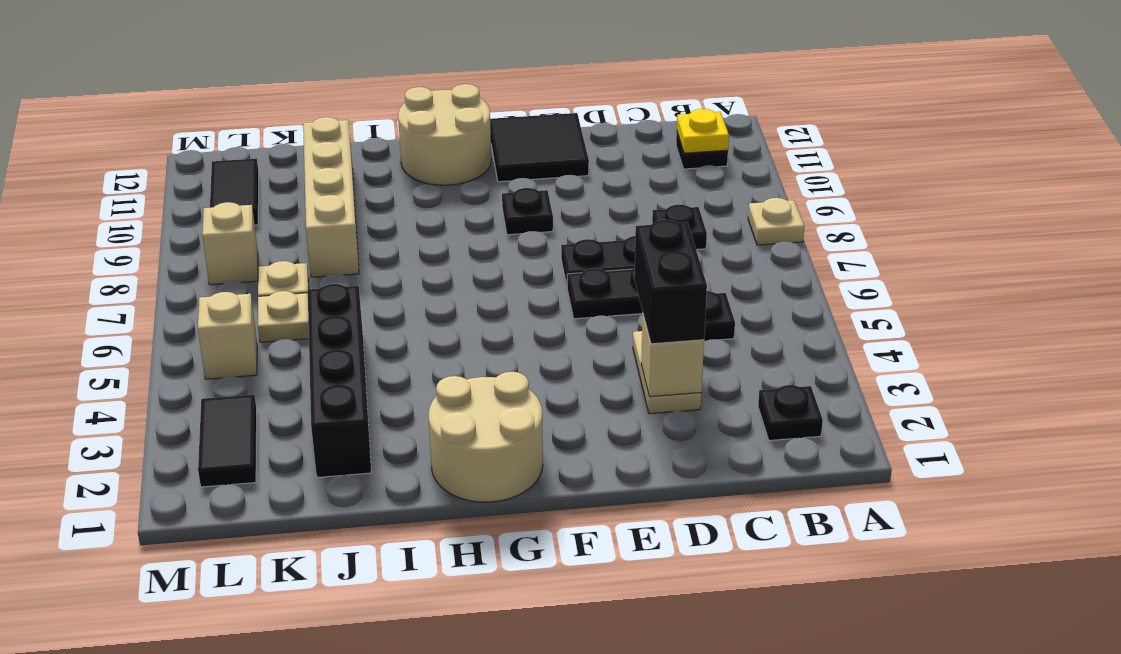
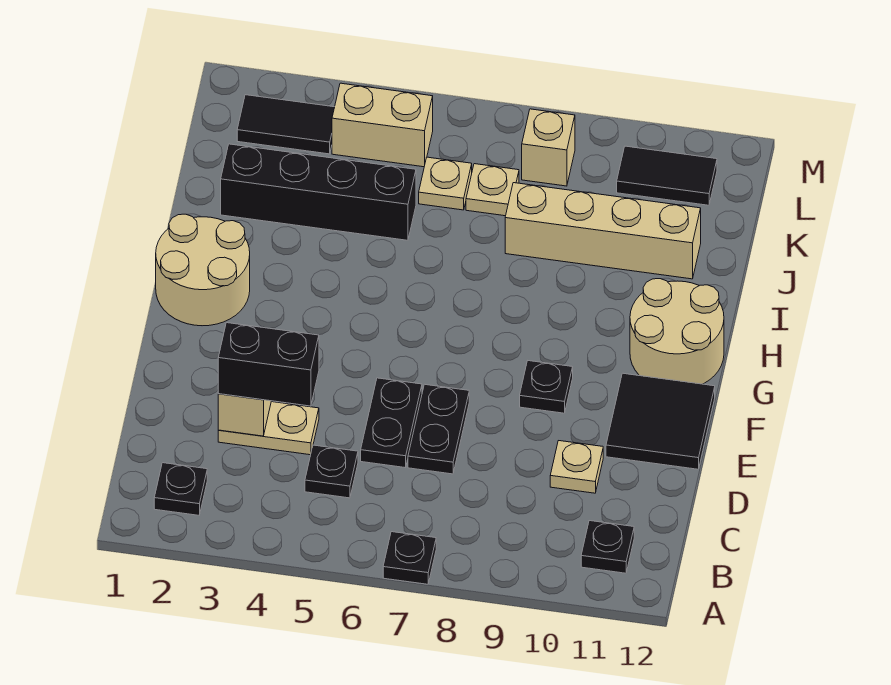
tan 1x1 plate [748,198,804,245] -> tan 1x1 plate moved to [550,441,603,493]
yellow 1x1 plate [677,109,729,153] -> none
black 1x1 plate [652,205,707,250] -> black 1x1 plate moved to [383,532,436,584]
tan 1x1 brick [198,292,257,379] -> tan 1x2 brick [332,83,433,167]

